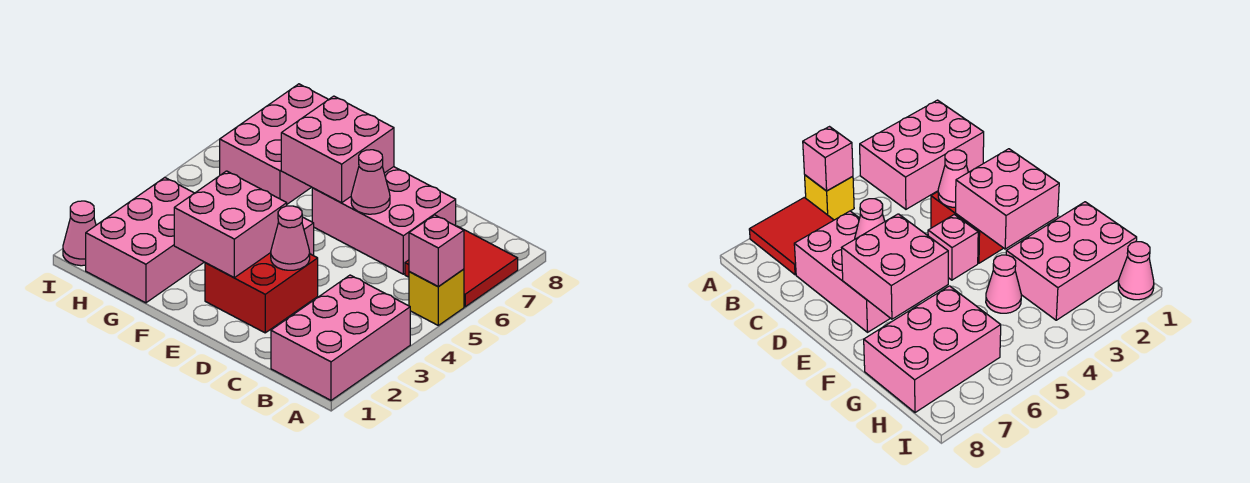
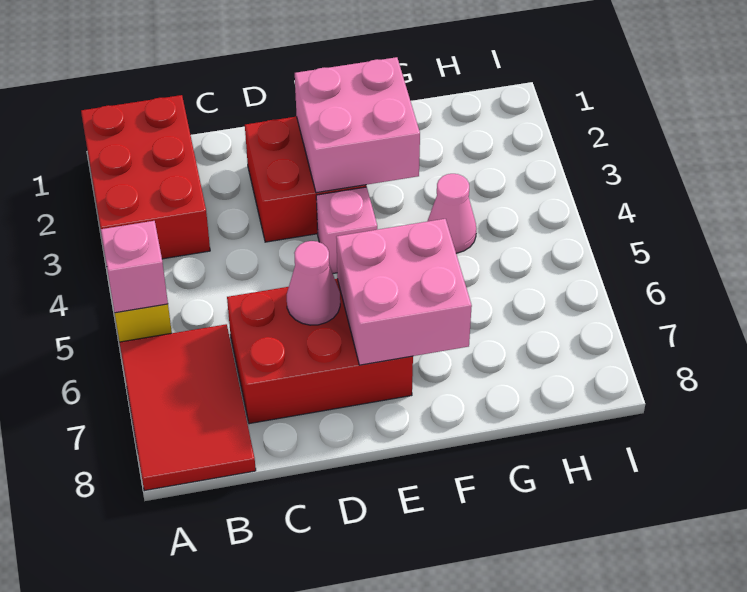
pink 2x3 brick [271,275,410,400] -> red 2x3 brick [81,95,210,259]
red 2x2 tile [405,226,518,307] -> red 2x3 tile [119,324,256,491]
pink 2x3 brick [312,167,456,274] -> red 2x3 brick [227,279,413,424]
pink 1x1 cone [271,206,310,270] -> none
pink 2x3 brick [86,177,204,303] -> none
pink 2x3 brick [220,84,329,204] -> none
pink 1x1 cone [63,201,96,266] -> none

